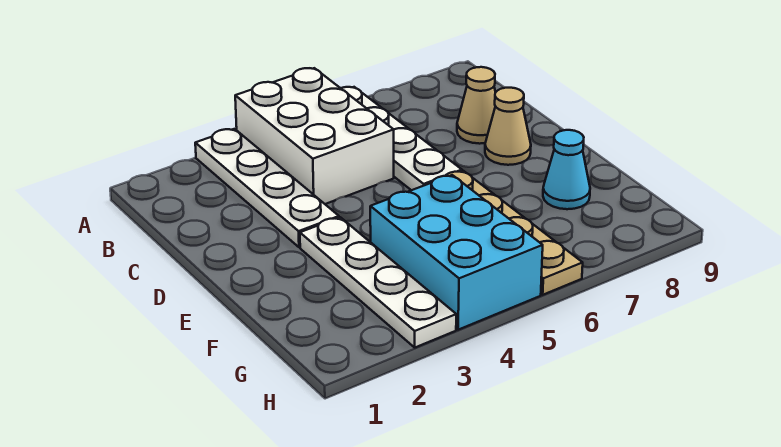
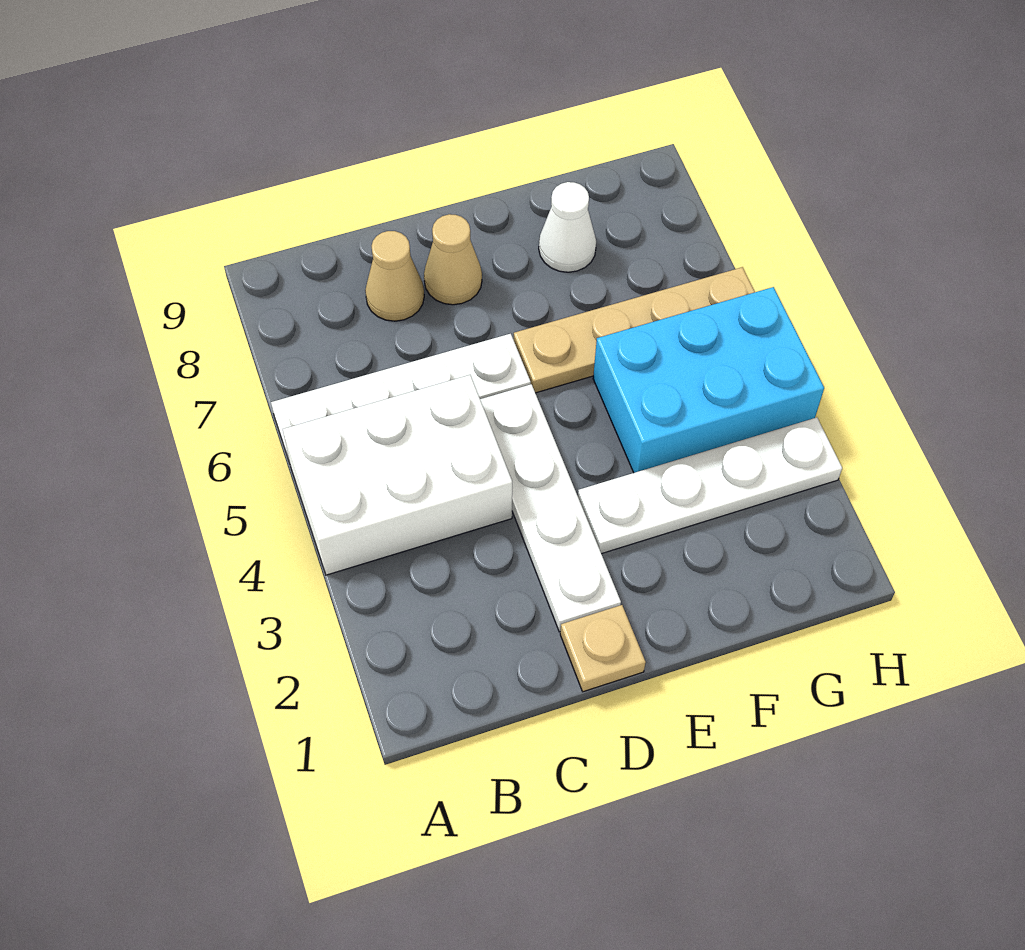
white 1x4 plate [195,129,339,247] -> white 1x4 plate turned to [480,384,621,632]
none -> tan 1x1 plate [560,605,646,692]
cyan 1x1 cone [543,130,590,209] -> white 1x1 cone [539,182,596,272]

